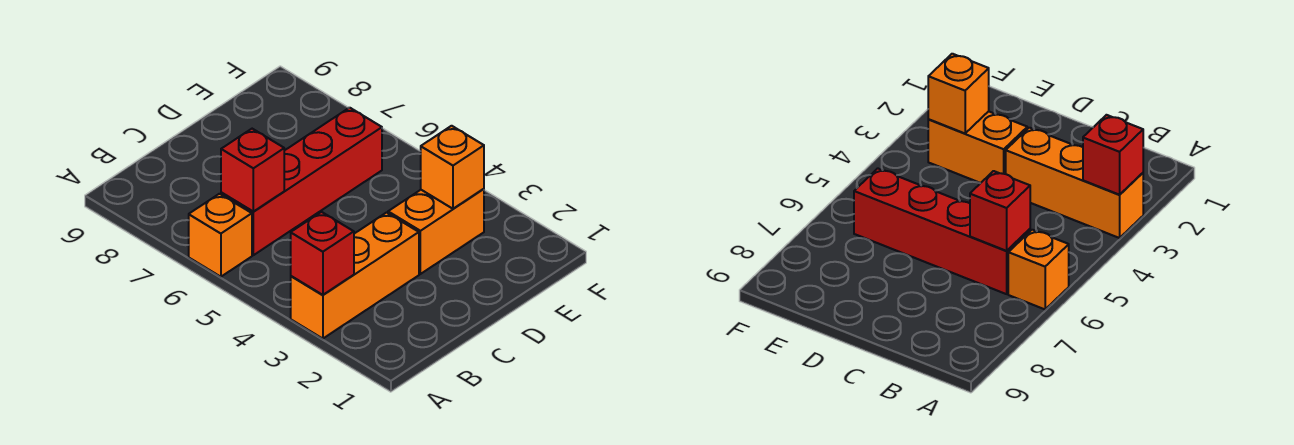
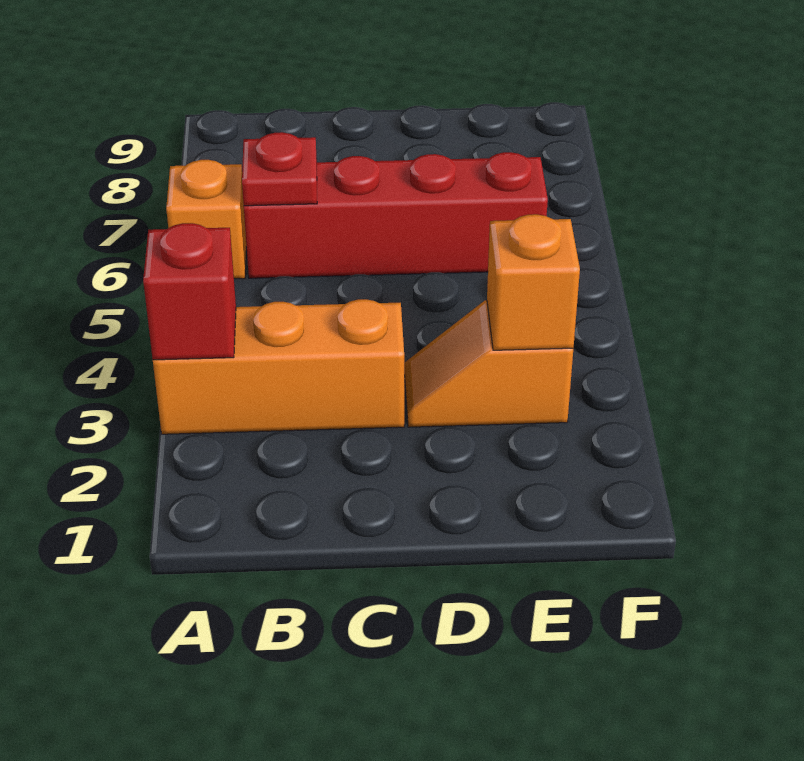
red 1x1 brick [221,129,284,211] -> red 1x1 plate [242,132,317,206]
orange 1x2 brick [388,189,484,274] -> orange 1x2 slope [405,300,573,427]

